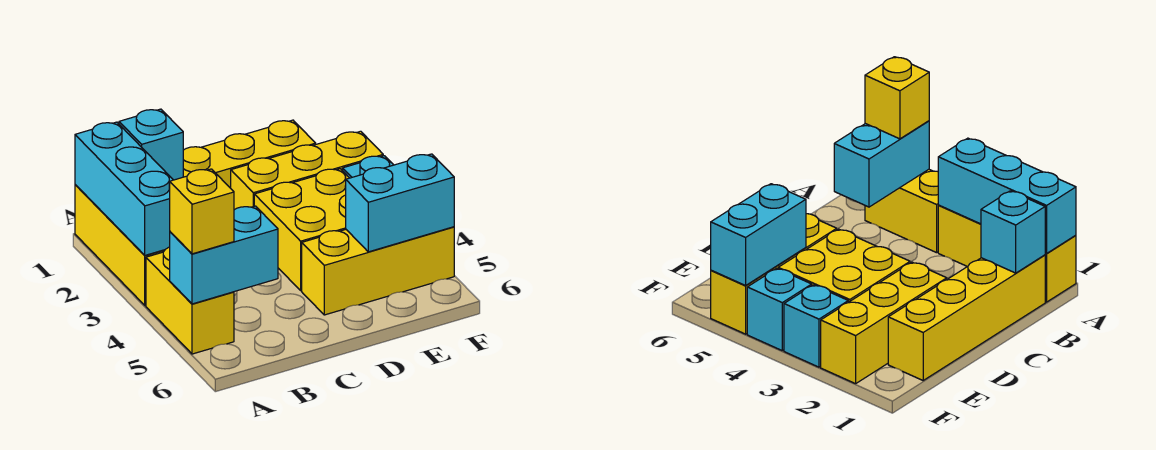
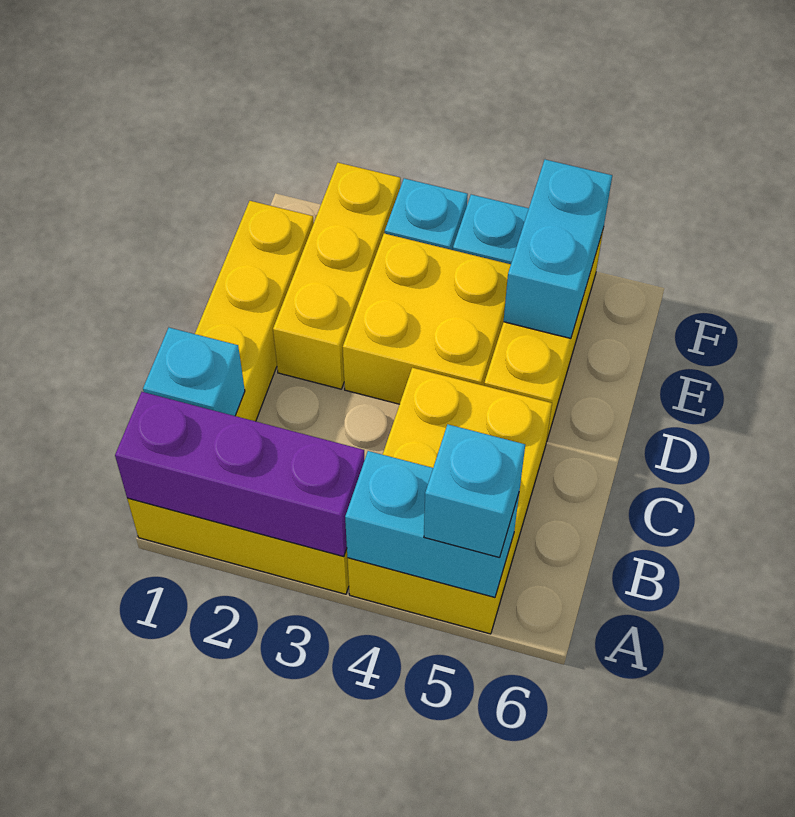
cyan 1x3 brick [75,122,173,255] -> purple 1x3 brick [115,392,365,557]
yellow 1x2 brick [146,247,234,354] -> yellow 2x3 brick [347,368,552,634]
cyan 1x2 brick [170,206,278,304] -> cyan 1x2 brick turned to [345,451,519,597]
yellow 1x1 brick [170,169,234,254] -> cyan 1x1 brick [424,425,525,558]

